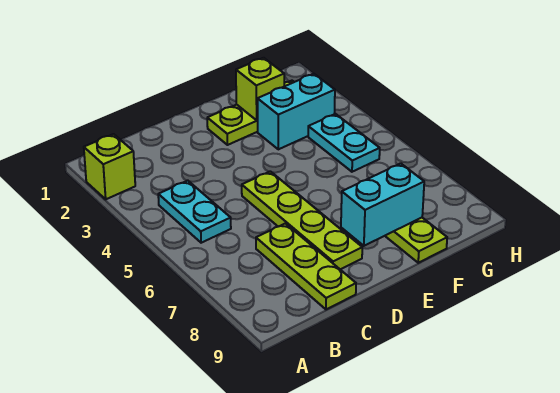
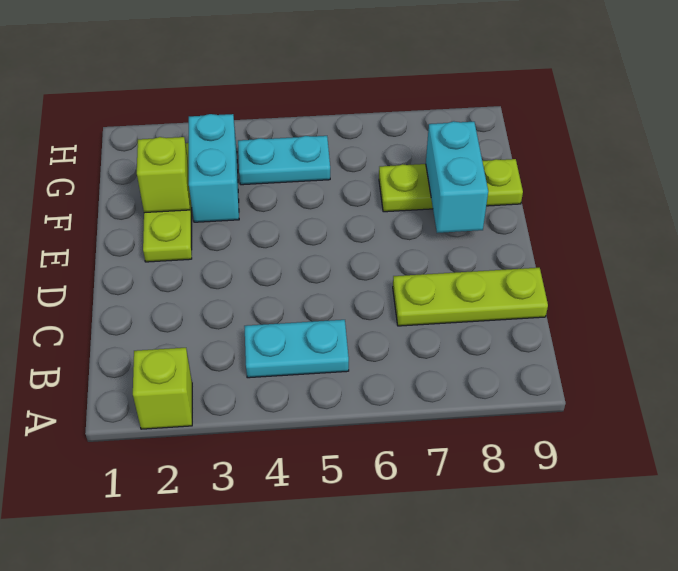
lime 1x4 plate [242,171,362,270] -> none

